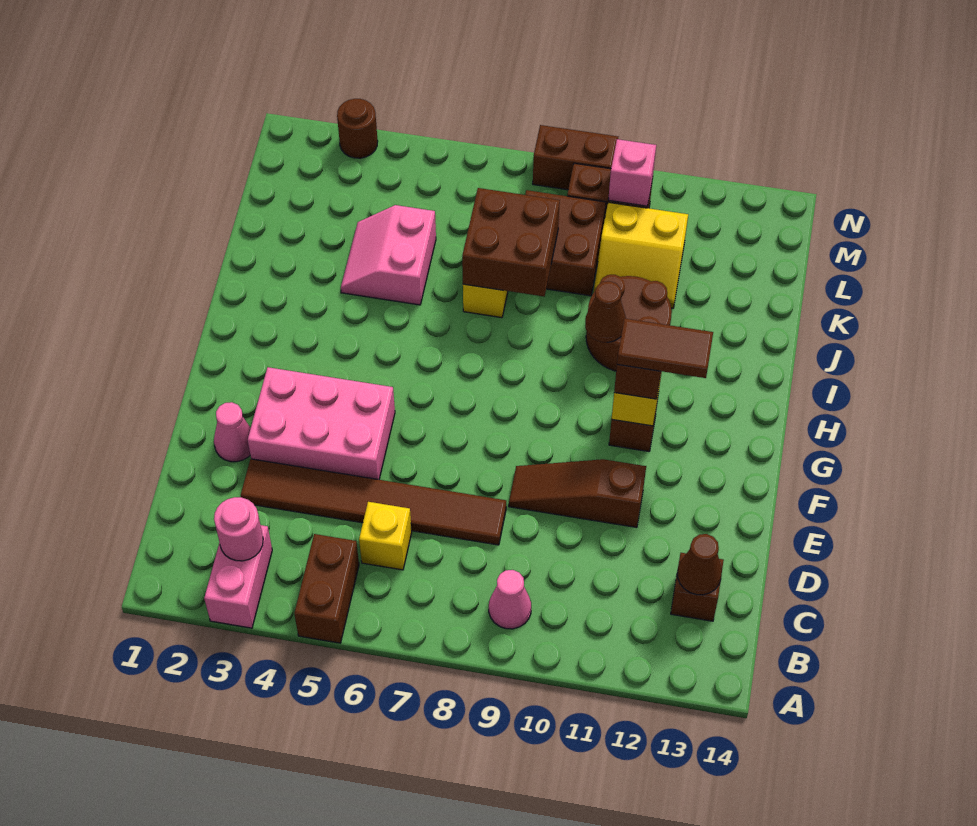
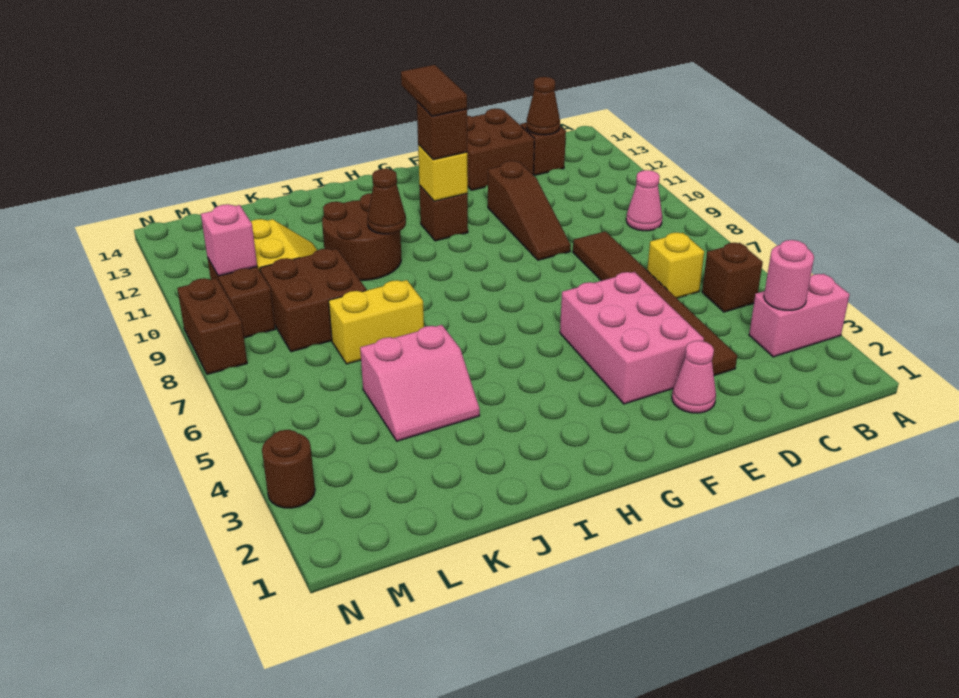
brown 1x2 brick [294,534,359,643] -> brown 1x1 brick [702,243,763,312]
brown 2x2 brick [462,188,560,296] -> brown 2x2 brick moved to [467,109,534,190]

